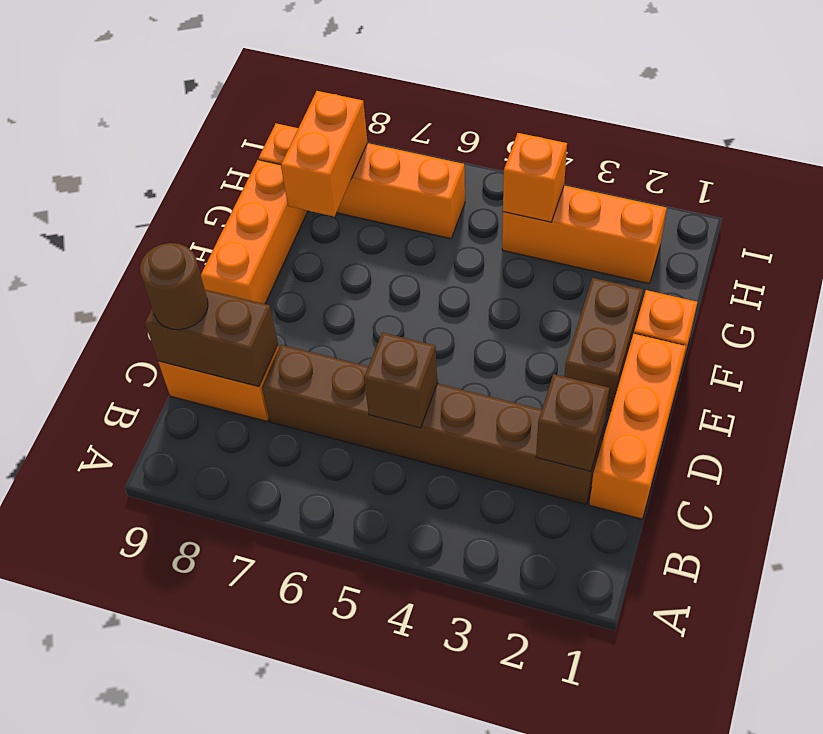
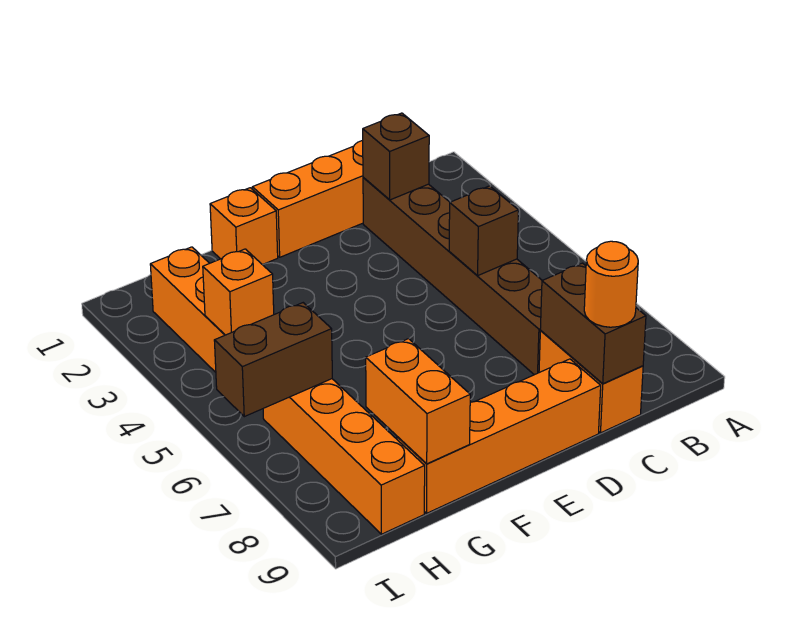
brown 1x1 round brick [140,243,208,330] -> orange 1x1 round brick [584,241,638,327]
brown 1x2 brick [564,278,643,410] -> brown 1x2 brick moved to [214,303,332,417]
orange 1x3 brick [201,160,308,304] -> orange 1x4 brick [397,359,601,513]
orange 1x2 brick [281,91,367,217] -> orange 1x2 brick turned to [366,339,470,464]

